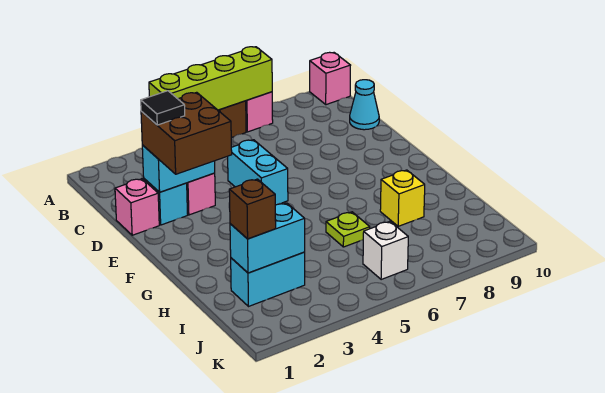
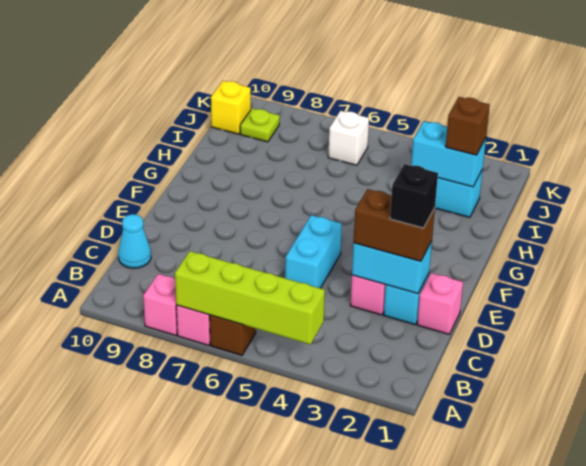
pink 1x1 brick [310,52,351,105] -> pink 1x1 brick moved to [143,274,177,335]
brown 2x2 brick [141,92,232,174] -> brown 1x2 brick [354,189,435,261]
black 1x1 tile [141,91,185,125] -> black 1x1 brick [390,164,438,228]
lime 1x1 plate [326,212,370,247] -> lime 1x1 plate moved to [240,108,280,142]
yellow 1x1 brick [380,170,425,226] -> yellow 1x1 brick moved to [211,81,251,134]

